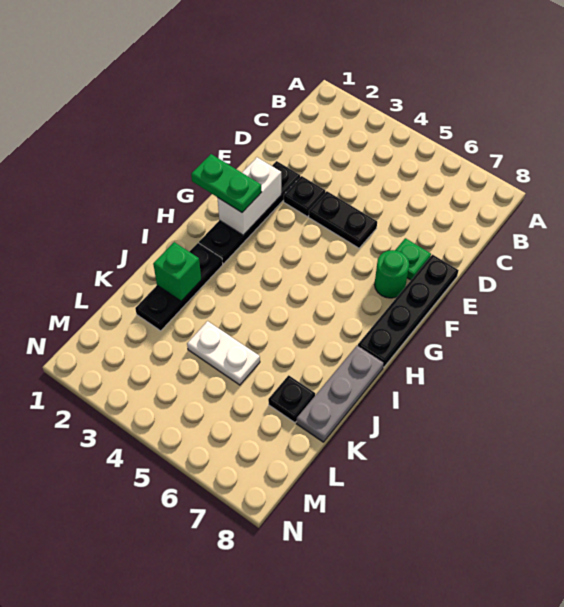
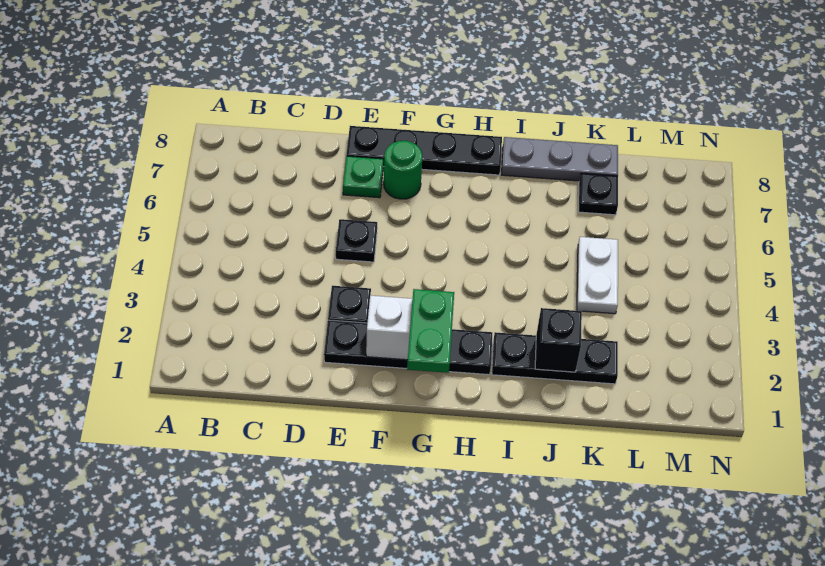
black 1x2 plate [309,191,377,248] -> black 1x1 plate [336,219,377,262]
green 1x1 brick [153,242,201,301] -> black 1x1 brick [535,308,582,372]

